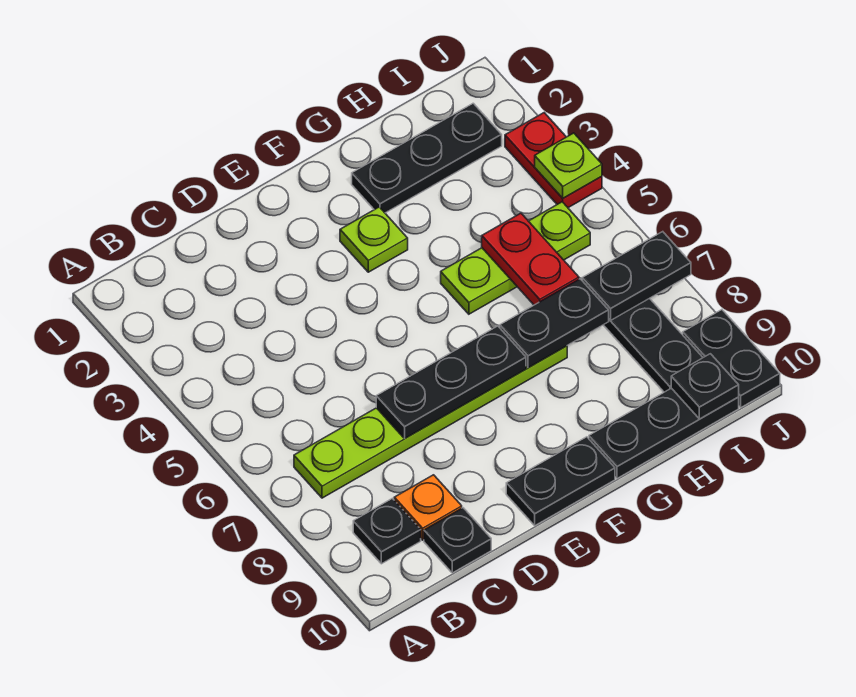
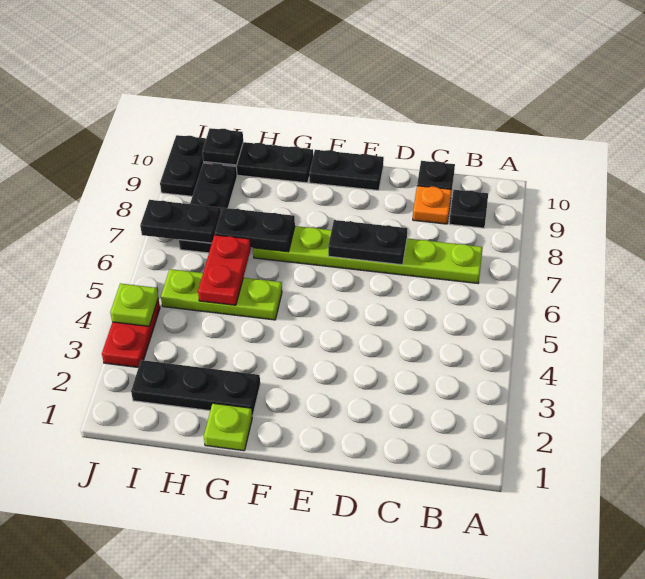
black 1x3 plate [376,326,526,438] -> black 1x2 plate [328,220,407,265]
lime 1x1 plate [340,207,408,272] -> lime 1x1 plate moved to [204,403,252,451]

